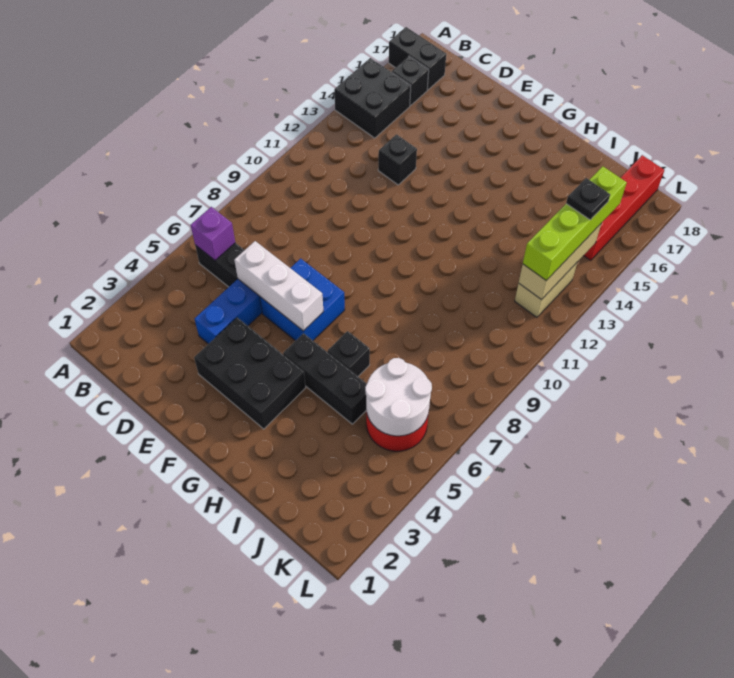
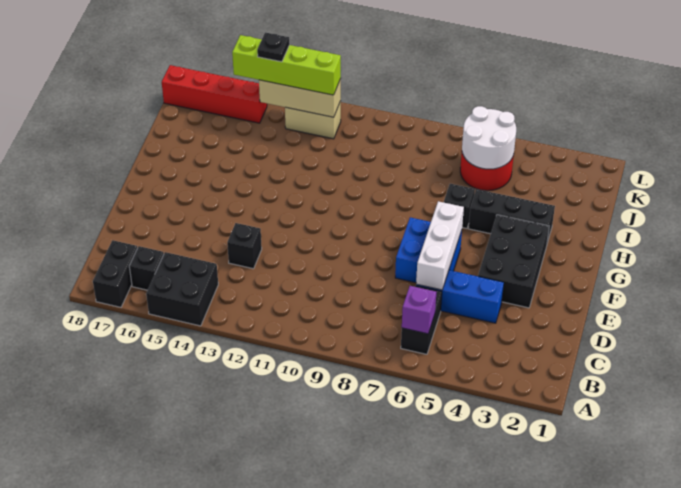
black 1x3 brick [283,333,367,424] -> black 1x3 brick turned to [468,189,555,243]

